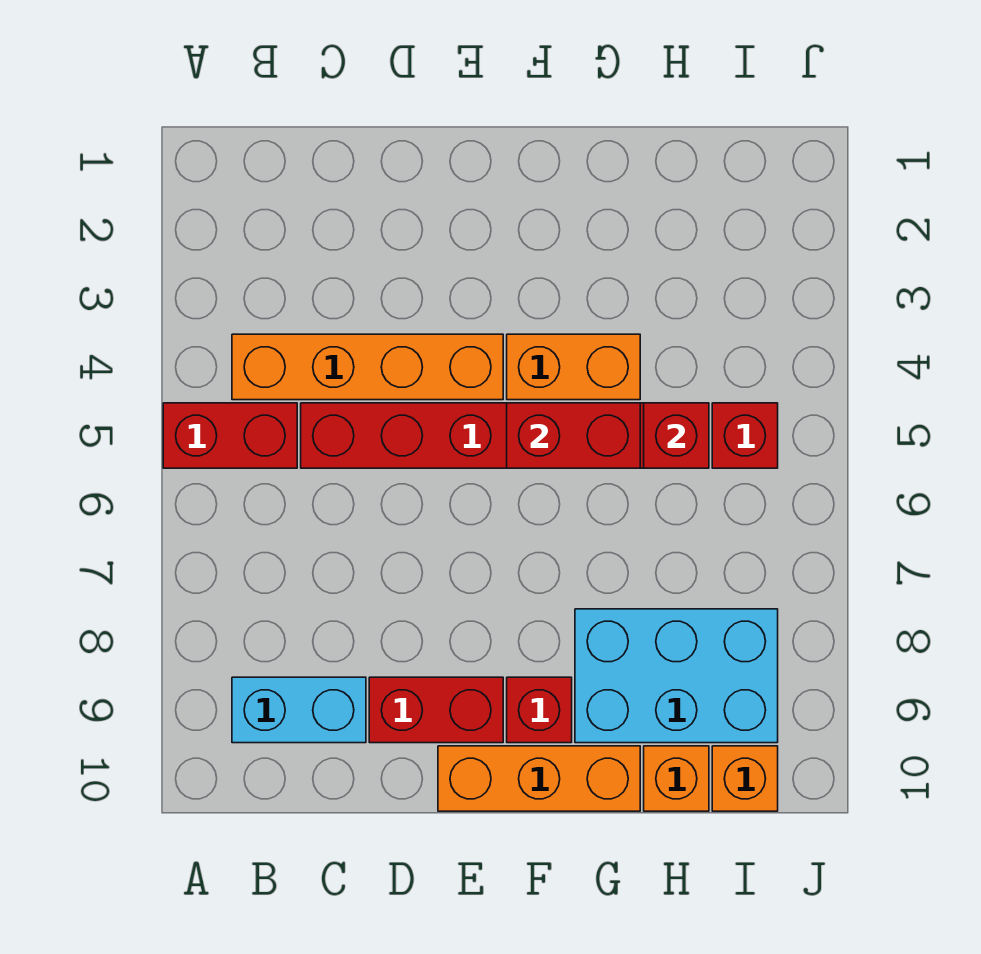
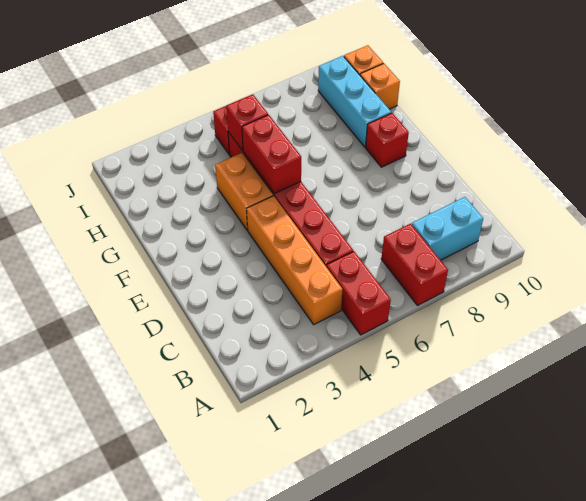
cyan 1x2 brick [232,677,366,743] -> cyan 1x2 brick turned to [412,197,483,260]
red 1x2 brick [369,677,503,743] -> red 1x2 brick moved to [381,224,448,306]
orange 1x3 brick [438,746,640,811] -> none
cyan 2x3 brick [575,609,778,743] -> cyan 1x3 brick [318,56,391,147]

